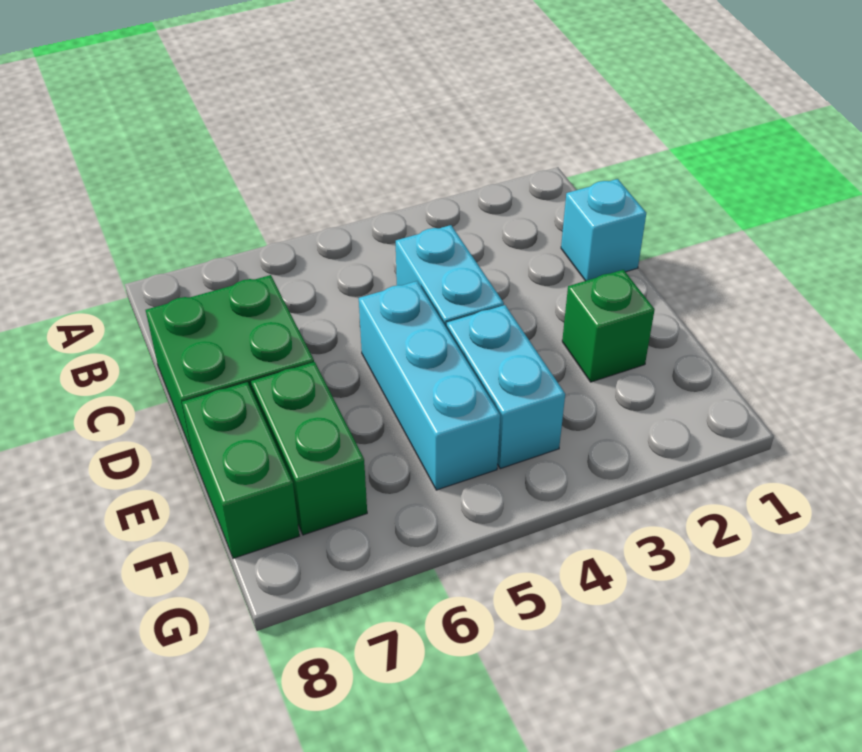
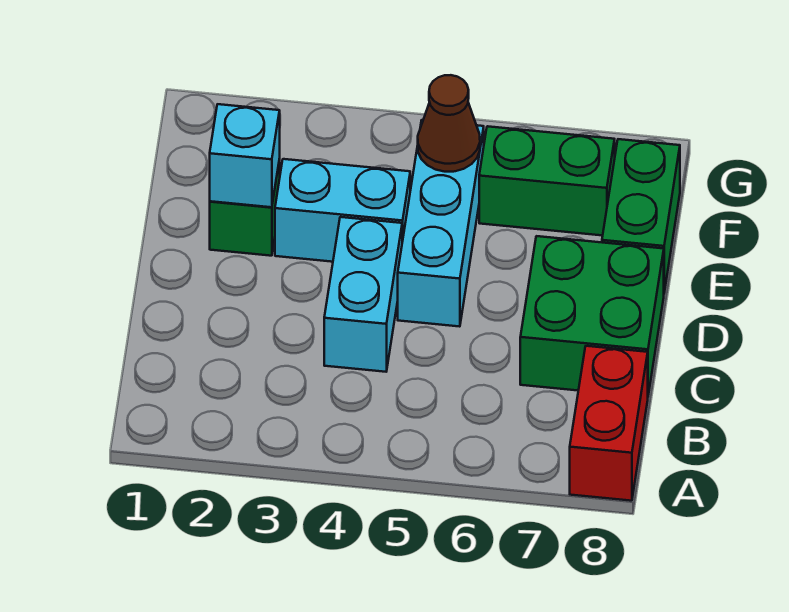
none -> red 1x2 brick [570,346,648,501]
cyan 1x1 brick [561,179,646,281] -> cyan 1x1 brick moved to [210,104,280,207]
cyan 1x2 brick [447,305,565,469] -> cyan 1x2 brick turned to [275,159,410,262]
green 1x2 brick [251,362,367,535] -> green 1x2 brick turned to [479,126,615,236]
none -> brown 1x1 cone [418,75,480,172]

